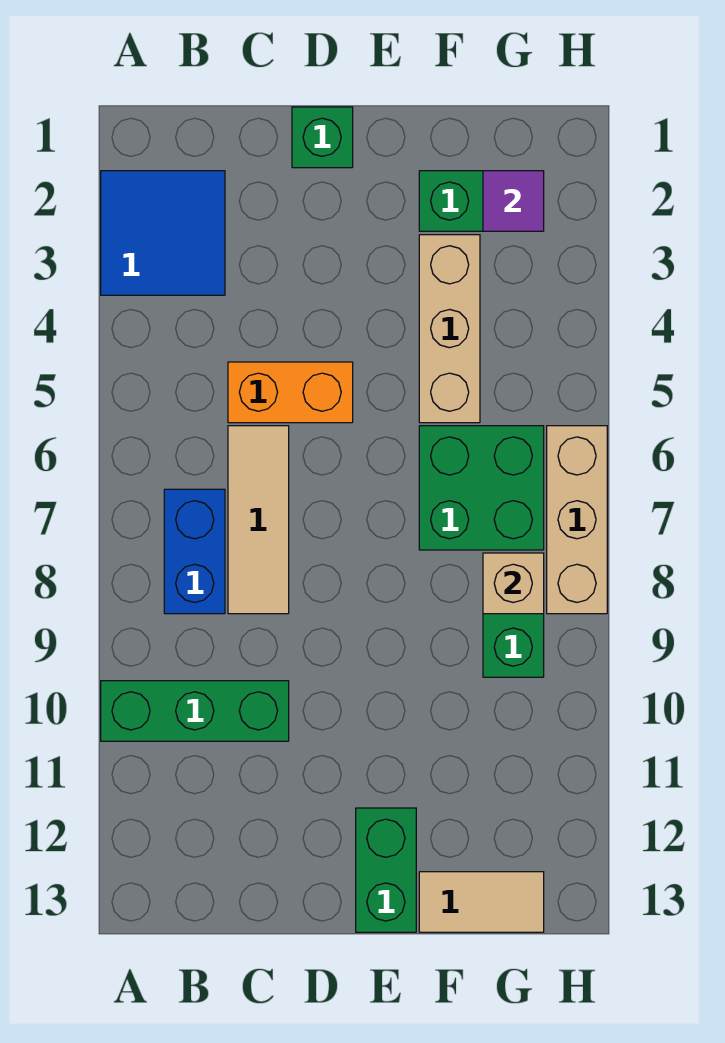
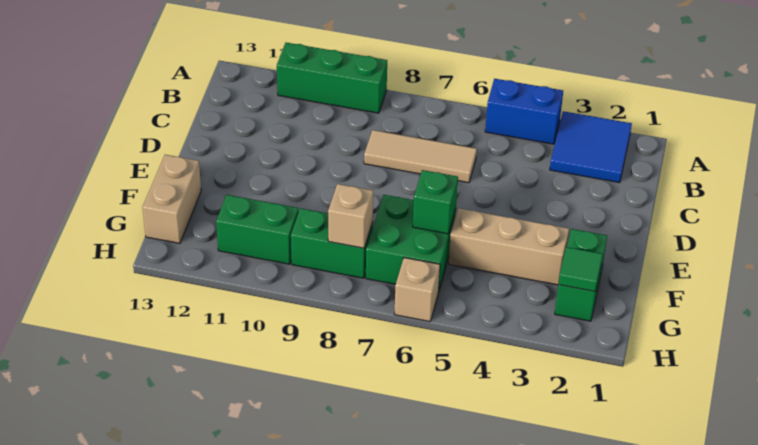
green 1x3 brick [101,681,289,741] -> green 1x3 brick turned to [277,43,387,113]
blue 1x2 brick [164,489,225,614] -> blue 1x2 brick moved to [485,79,563,144]
orange 1x2 brick [228,362,353,423] -> none
green 1x1 brick [292,107,353,168] -> green 1x1 brick moved to [413,170,458,234]
green 1x2 brick [356,808,416,932] -> green 1x2 brick moved to [216,195,298,264]
tan 1x2 tile [419,872,544,932] -> tan 1x2 brick [142,155,201,243]
purple 1x1 tile [483,171,544,231] -> green 1x1 tile [558,247,603,292]
tan 1x3 brick [547,426,607,614] -> tan 1x1 brick [394,258,440,322]

